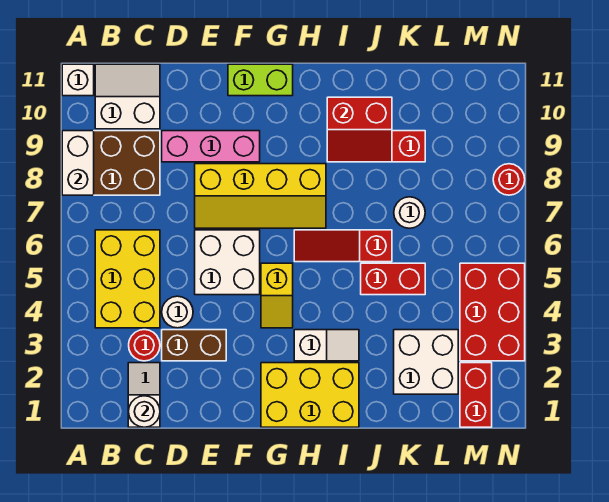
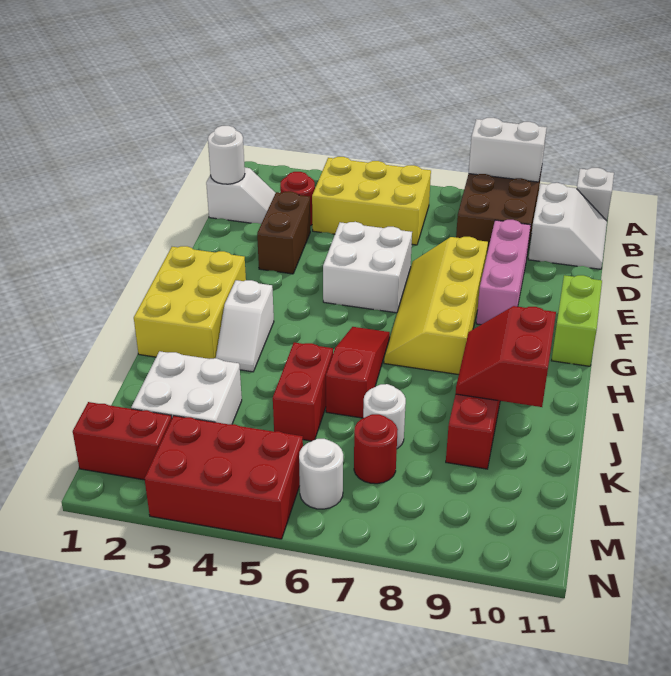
white 1x1 round brick [162,296,193,328] -> white 1x1 round brick moved to [299,439,343,509]
yellow 1x2 slope [261,263,293,328] -> none
red 1x1 round brick [493,164,525,195] -> red 1x1 round brick moved to [354,414,398,484]

